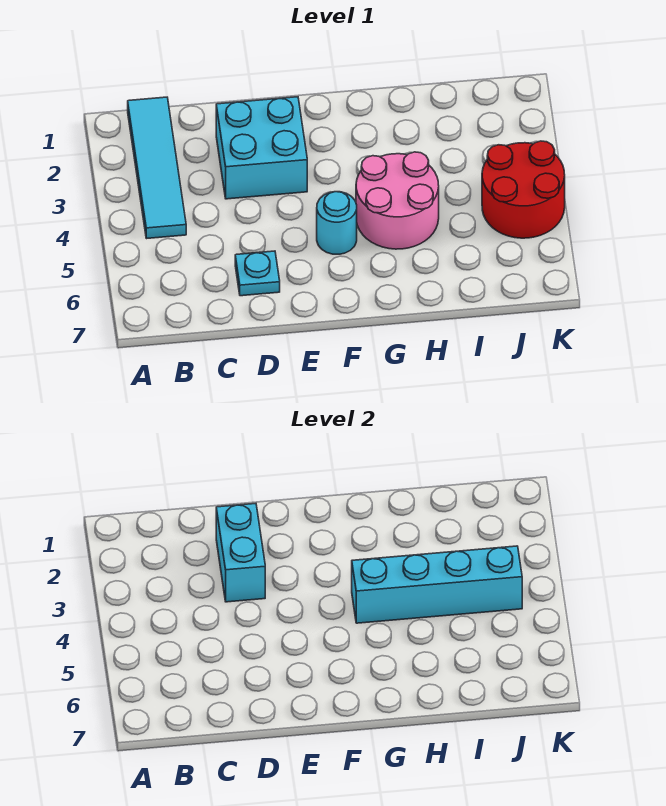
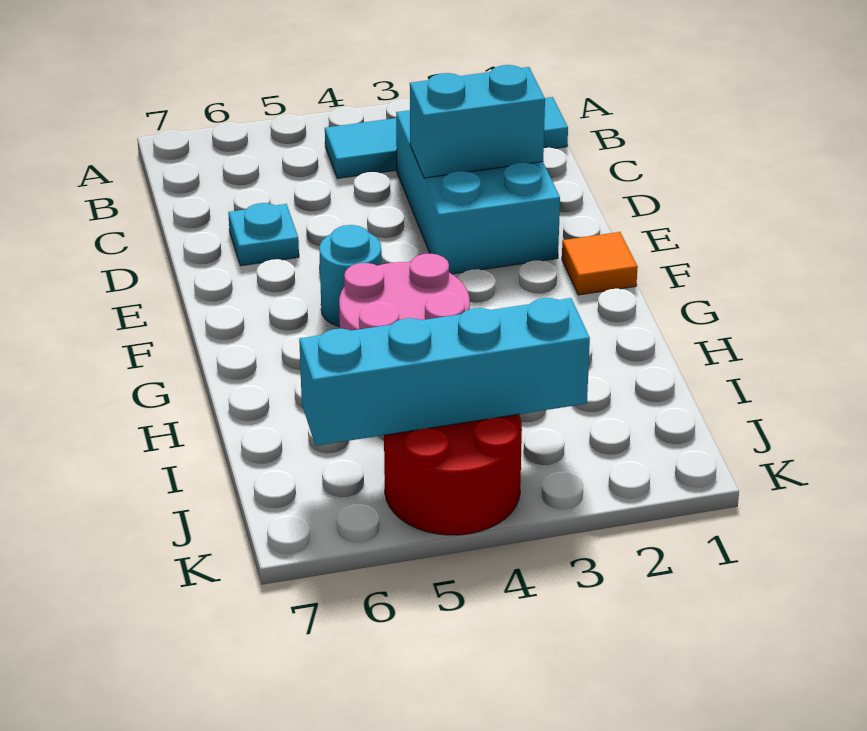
cyan 2x2 brick [216,97,307,199] -> cyan 2x3 brick [396,110,560,274]
none -> orange 1x1 tile [562,232,638,295]
cyan 1x4 brick [352,546,522,623] -> cyan 1x4 brick turned to [299,298,590,446]

